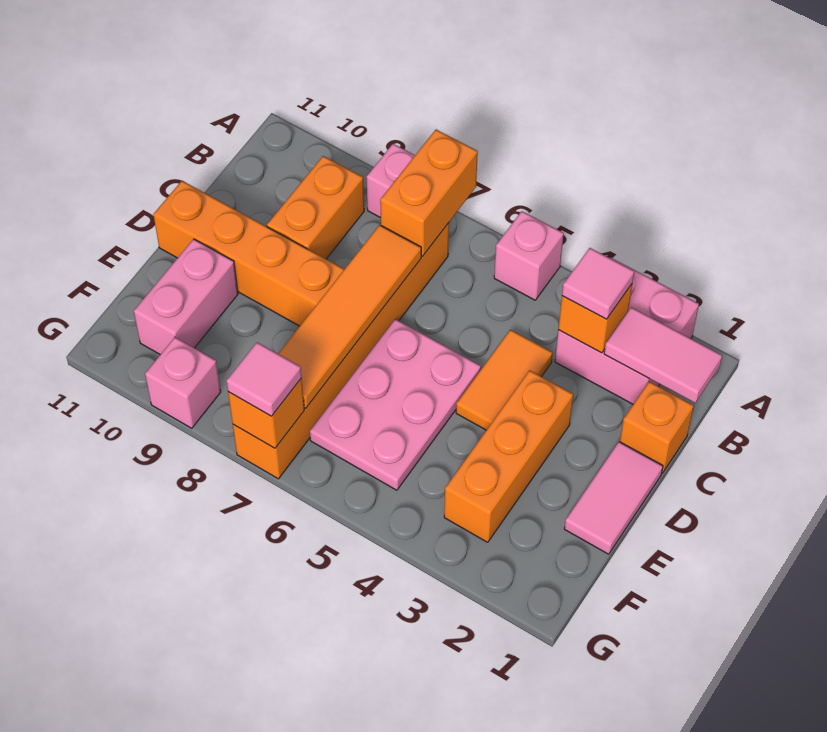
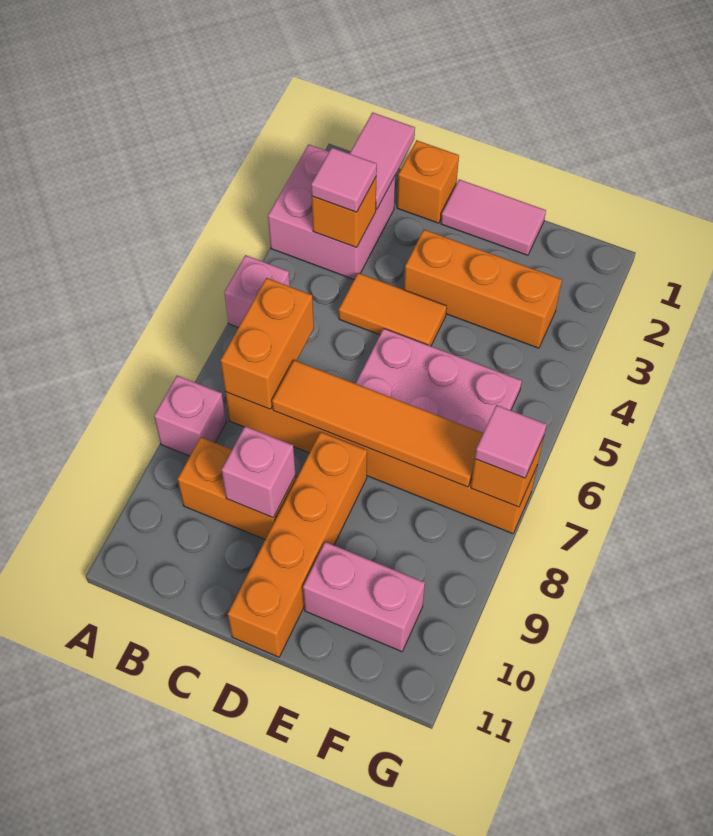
orange 1x2 brick [380,130,478,256] -> orange 1x2 brick turned to [221,278,314,409]
pink 1x1 brick [145,337,221,428] -> pink 1x1 brick moved to [222,426,296,518]

